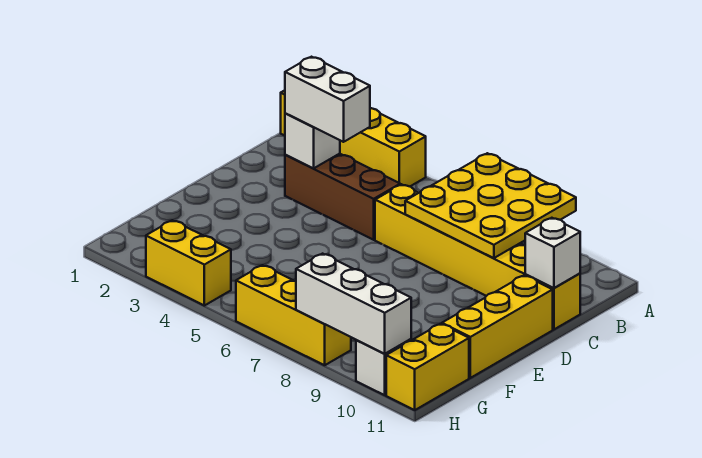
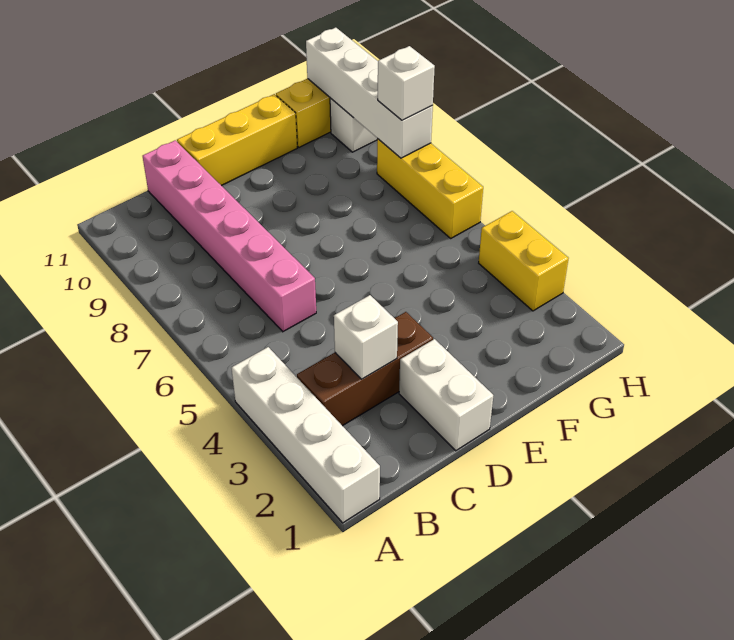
yellow 1x4 brick [281,90,426,186] -> white 1x4 brick [232,347,380,523]
yellow 3x3 plate [405,153,576,258] -> none
brown 1x3 brick [285,154,400,240] -> brown 1x3 brick turned to [297,312,433,426]
white 1x2 brick [285,57,370,142] -> white 1x2 brick moved to [399,339,493,451]
yellow 1x6 brick [375,184,580,329] -> pink 1x6 brick [143,140,316,332]
white 1x1 brick [525,218,580,288] -> white 1x1 brick moved to [378,46,435,120]
white 1x3 brick [296,254,411,354] -> white 1x4 brick [306,28,433,158]

